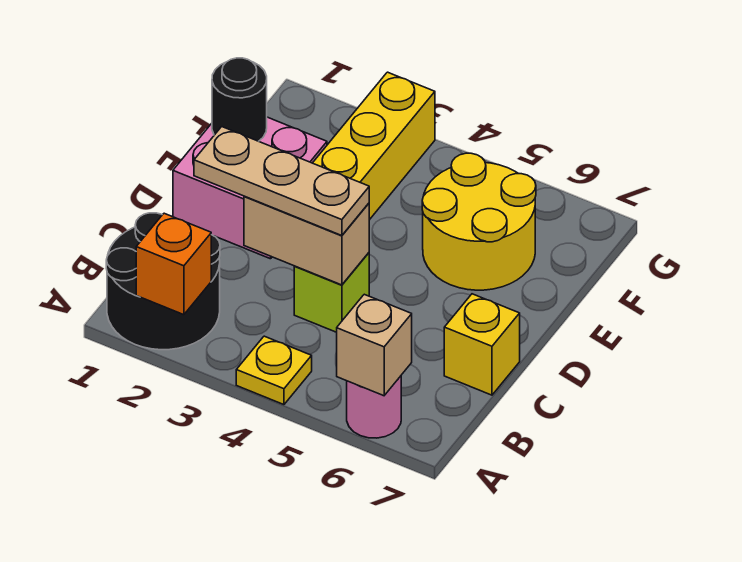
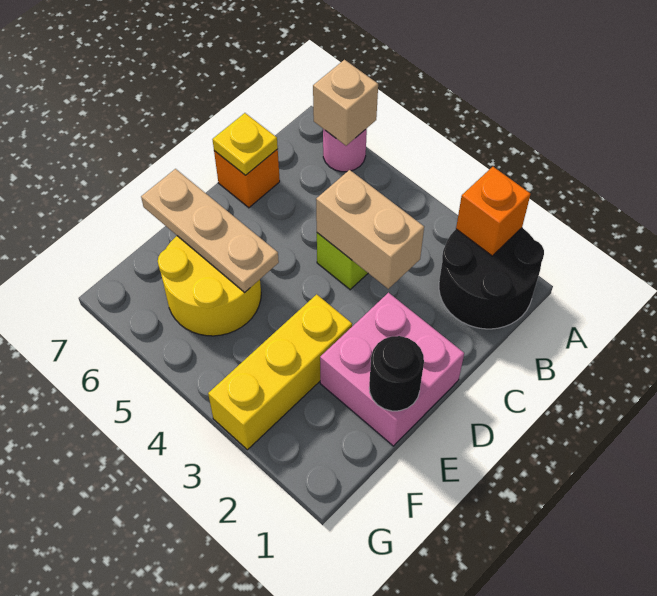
yellow 1x1 plate [236,336,312,405] -> yellow 1x1 plate moved to [212,113,278,175]
tan 1x3 plate [194,127,369,236] -> tan 1x3 plate moved to [141,169,279,293]
yellow 1x1 brick [444,294,520,395] -> orange 1x1 brick [214,149,280,208]

